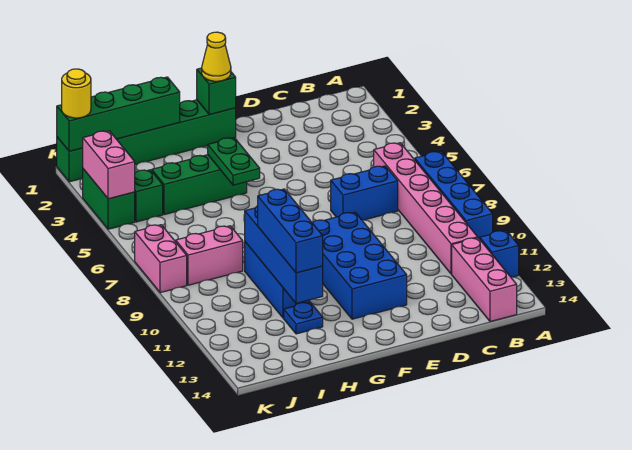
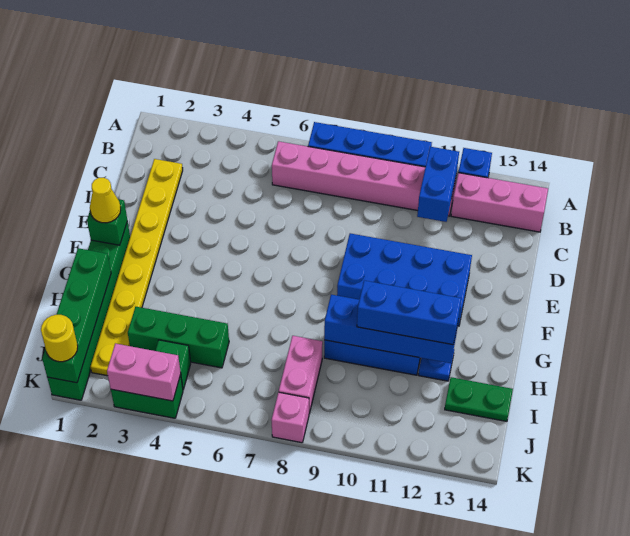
none -> yellow 1x8 plate [90,159,183,376]
blue 1x2 brick [331,166,398,220] -> blue 1x2 brick moved to [417,147,459,222]
green 1x3 brick [152,155,247,215] -> green 1x3 brick turned to [128,307,229,368]
green 1x2 plate [208,138,260,185] -> green 1x2 plate moved to [445,377,513,421]
pink 1x2 brick [135,225,187,293] -> pink 1x1 brick [271,392,309,443]

